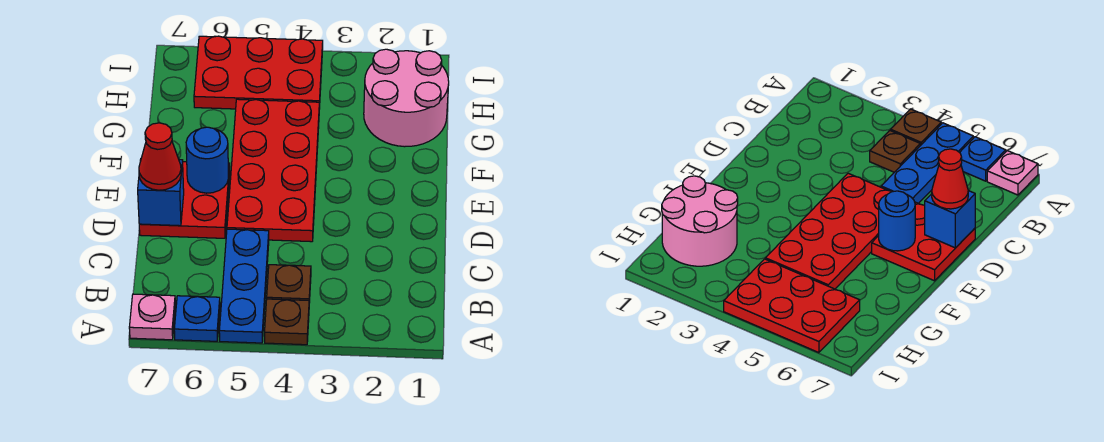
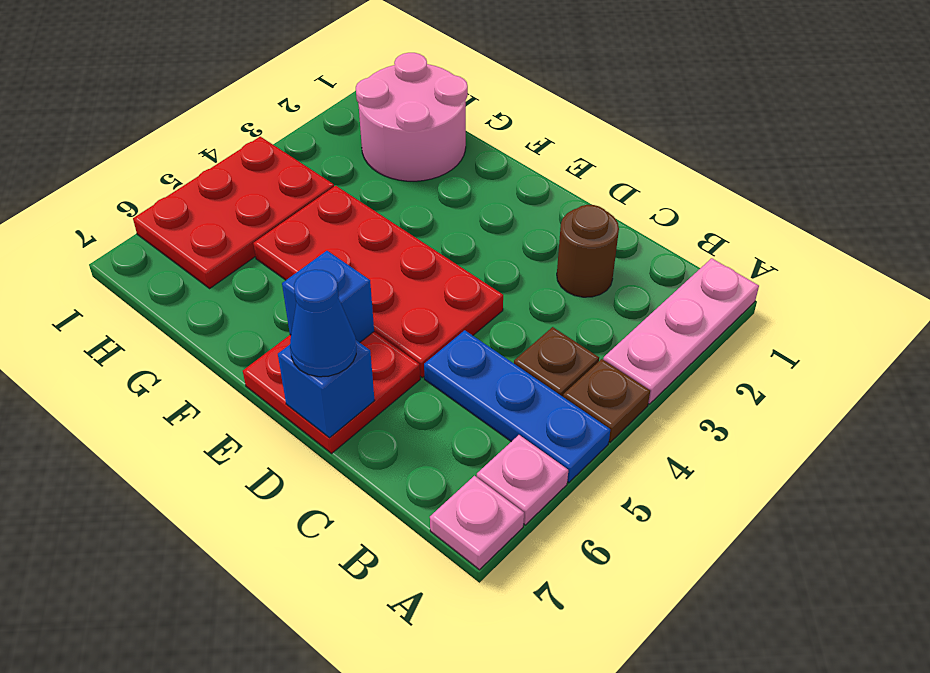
none -> pink 1x3 plate [603,258,759,404]
blue 1x1 plate [174,296,220,341] -> pink 1x1 plate [477,435,568,525]
none -> brown 1x1 round brick [557,205,619,297]
red 1x1 cone [139,123,181,190] -> blue 1x1 cone [290,270,356,377]
blue 1x1 round brick [186,127,228,193] -> blue 1x1 brick [282,251,374,342]

